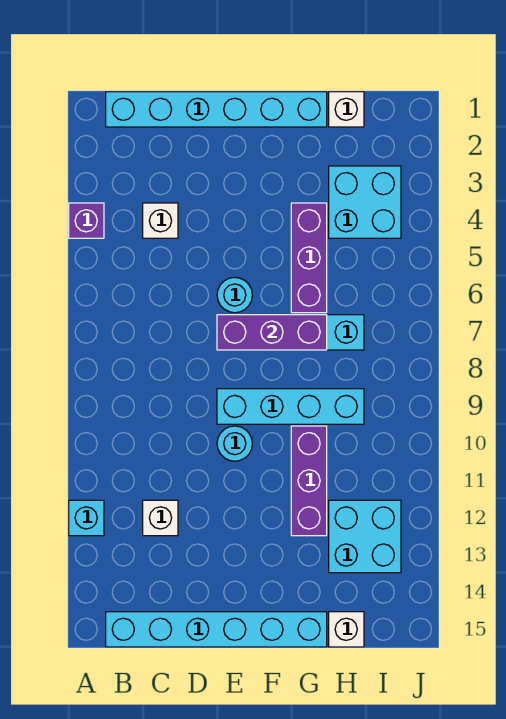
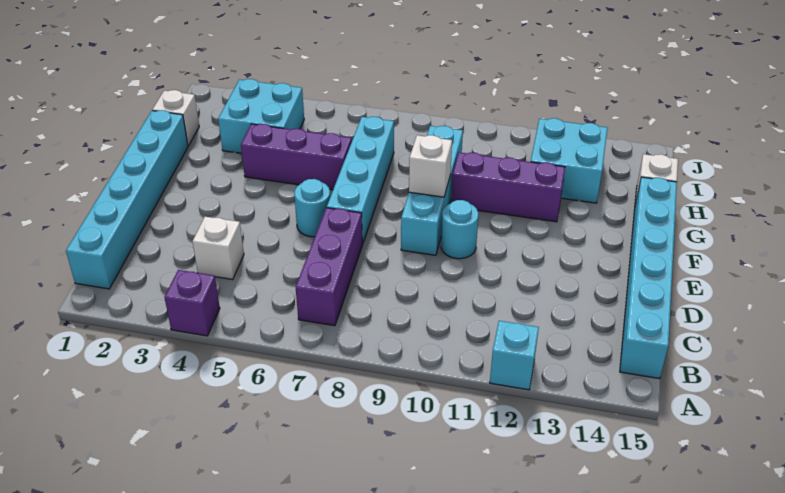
white 1x1 brick [143,500,178,536] -> white 1x1 brick moved to [409,135,452,197]
purple 1x3 brick [217,315,327,350] -> purple 1x3 brick moved to [296,208,362,326]

